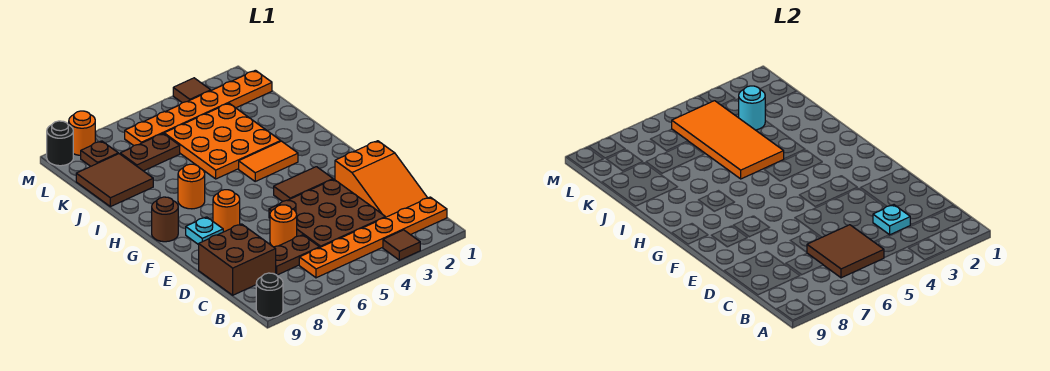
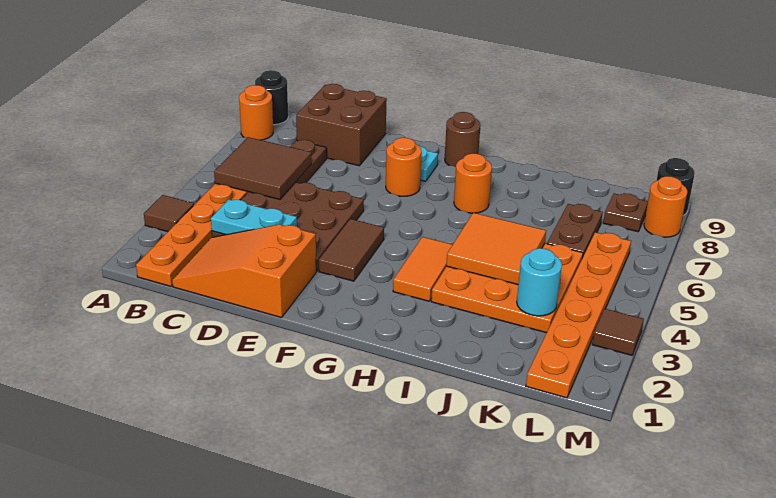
cyan 1x1 plate [873,205,910,235] -> cyan 1x2 plate [211,199,297,235]
orange 1x1 round brick [270,205,297,247] -> orange 1x1 round brick moved to [239,85,273,140]
orange 2x4 tile [672,101,784,179] -> orange 2x2 tile [446,213,546,285]
brown 2x2 tile [76,154,153,207] -> none

